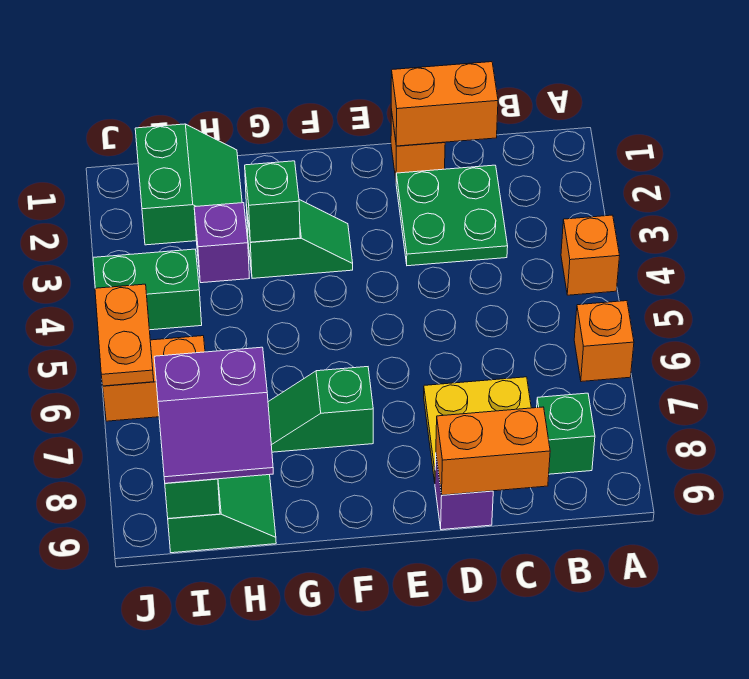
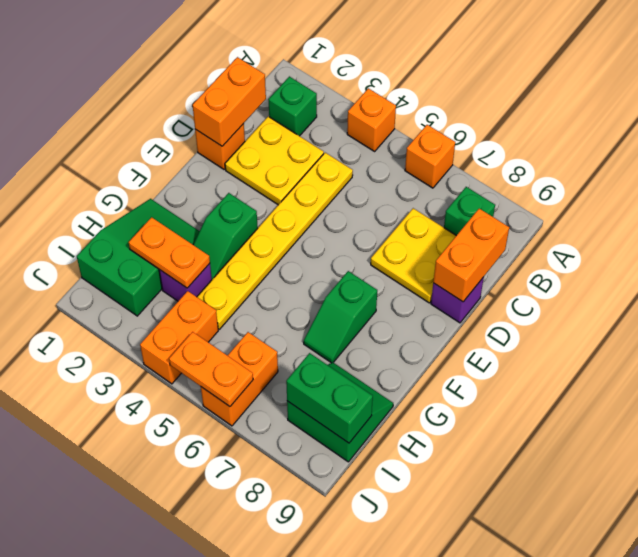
green 2x2 plate [396,165,508,266] -> yellow 2x2 plate [225,116,324,205]
none -> yellow 1x6 plate [197,153,353,329]
green 1x2 slope [246,200,353,278] -> green 1x2 slope turned to [193,193,258,279]
green 1x1 brick [245,161,300,242] -> green 1x1 brick moved to [268,76,317,136]
green 2x2 slope [135,124,242,245] -> green 2x3 slope [77,199,199,316]
none -> orange 1x2 plate [129,217,210,288]
purple 2x2 slope [154,347,273,483] -> none
green 1x2 brick [93,249,202,330] -> orange 1x2 brick [140,291,218,384]

